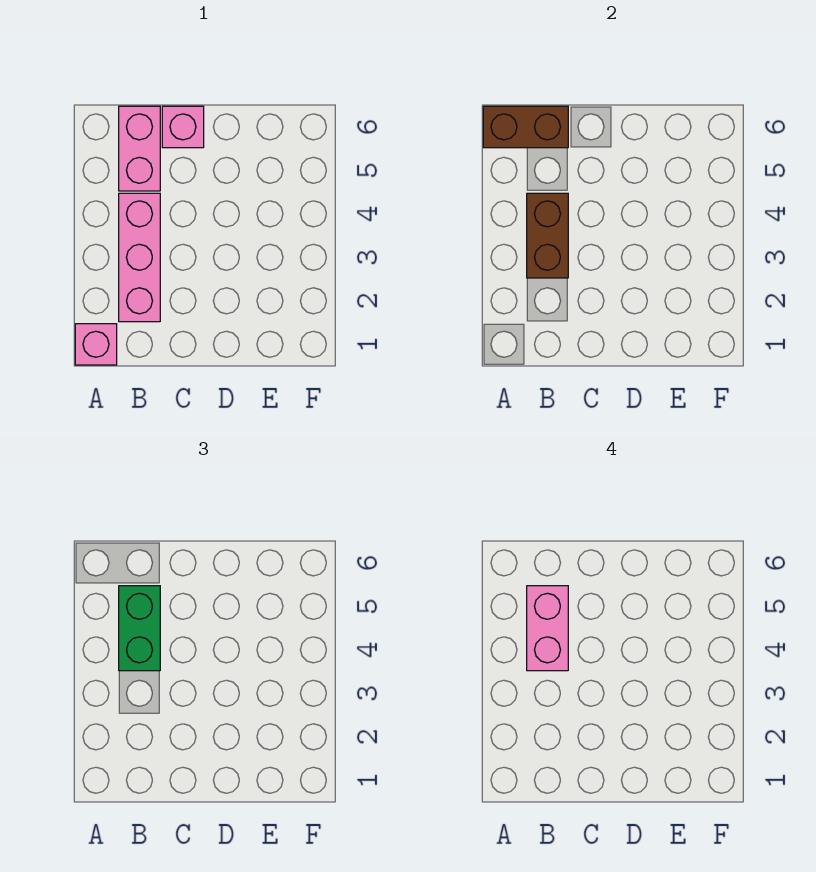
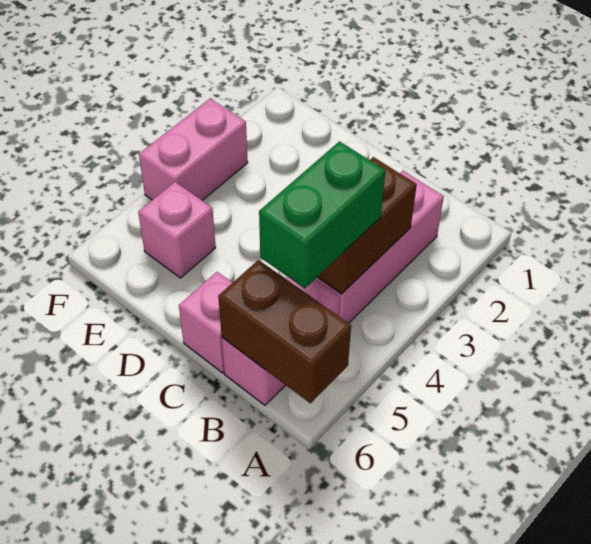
pink 1x1 brick [75,324,117,365] -> pink 1x1 brick moved to [138,182,216,278]
pink 1x2 brick [527,586,568,671] -> pink 1x2 brick moved to [139,99,248,201]

